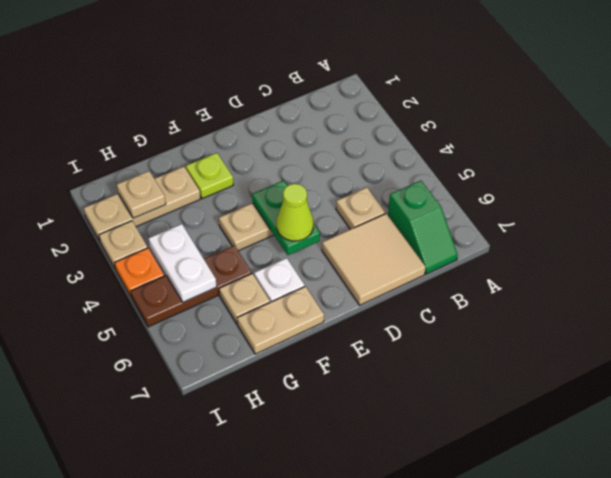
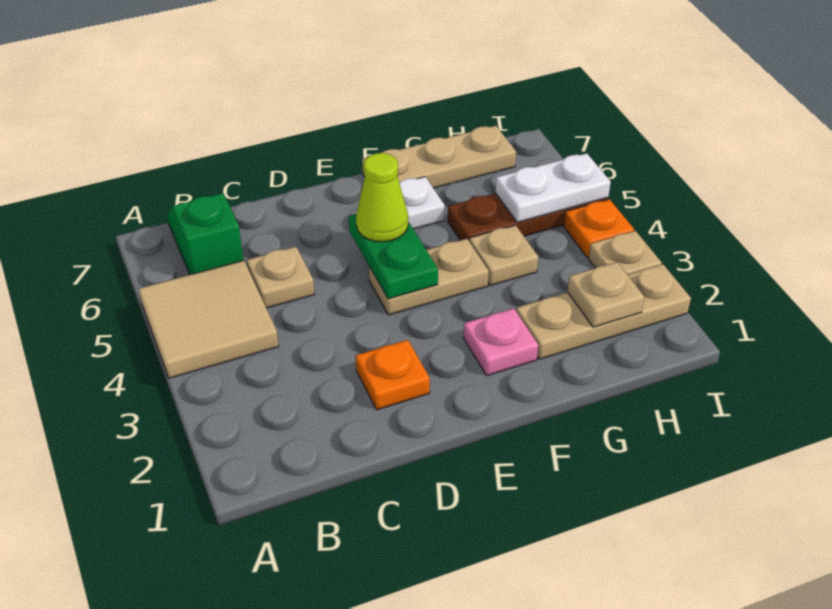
tan 2x2 tile [322,213,426,305] -> tan 2x2 tile moved to [139,260,279,378]
none -> orange 1x1 plate [356,340,430,410]
lime 1x1 plate [186,153,233,199] -> pink 1x1 plate [464,308,538,376]
tan 1x2 plate [237,286,324,354] -> tan 1x3 plate [362,126,516,188]
tan 1x1 plate [219,274,270,324] -> tan 1x1 plate moved to [469,225,538,286]
white 1x2 plate [149,224,217,302] -> white 1x2 plate turned to [496,153,611,222]

